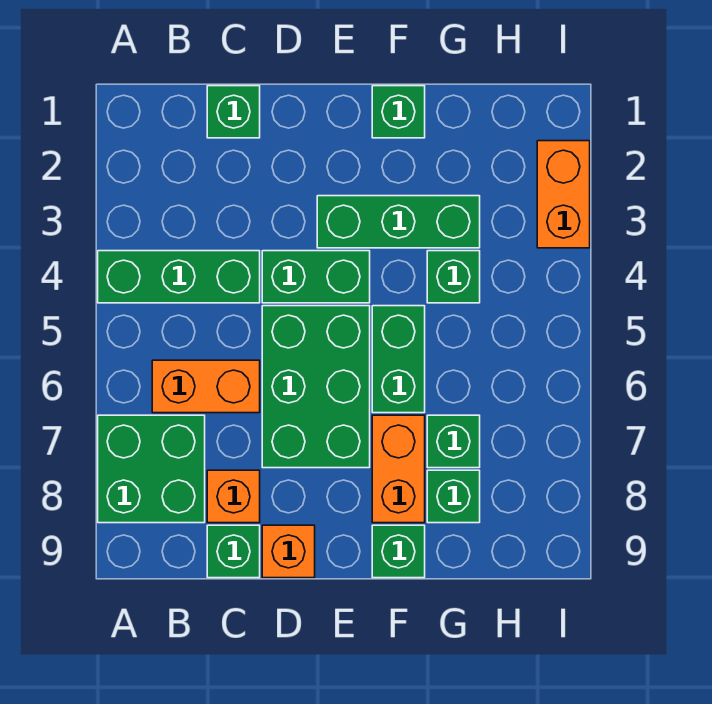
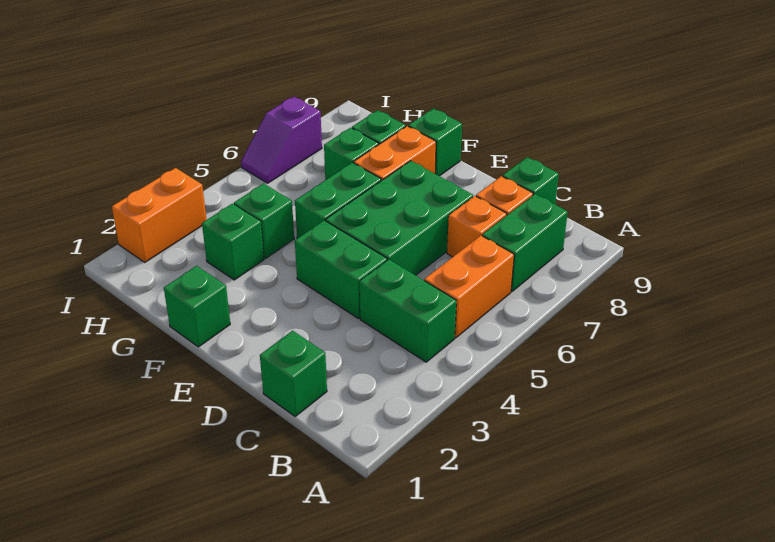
green 1x3 brick [98,251,260,303] -> green 1x2 brick [360,260,456,362]
green 2x2 brick [98,415,205,523] -> green 1x2 brick [482,194,568,291]
orange 1x2 brick [152,360,260,413] -> orange 1x2 brick turned to [424,236,514,338]
orange 1x1 brick [262,525,315,578] -> orange 1x1 brick moved to [447,196,507,257]
green 1x3 brick [317,196,480,248] -> green 1x1 brick [202,204,264,280]
none -> purple 1x2 slope [241,97,322,183]

